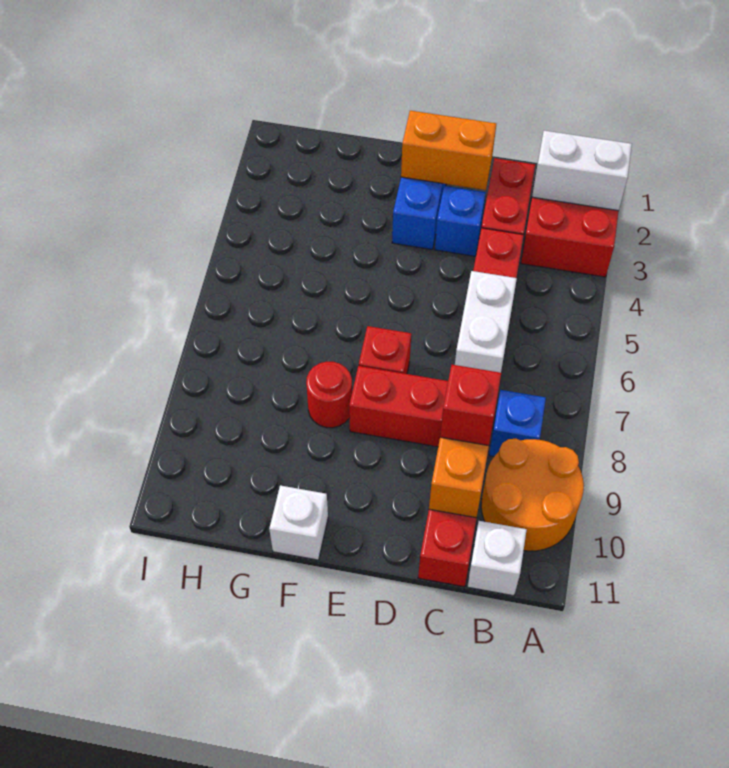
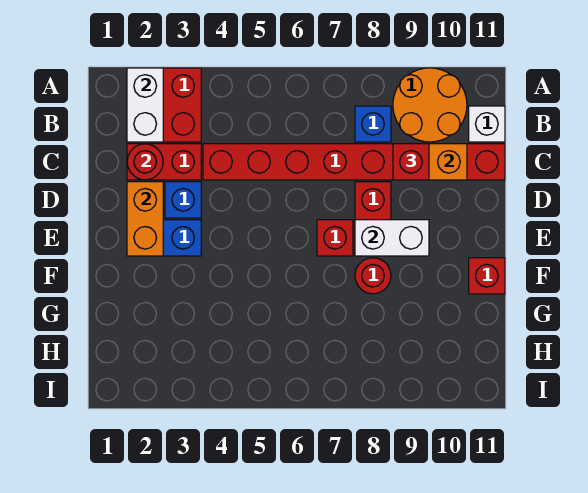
none -> red 1x1 round brick [127,144,163,180]
white 1x2 brick [455,271,517,373] -> white 1x2 brick moved to [355,220,429,256]
white 1x1 brick [269,485,328,560] -> red 1x1 brick [469,258,505,294]

